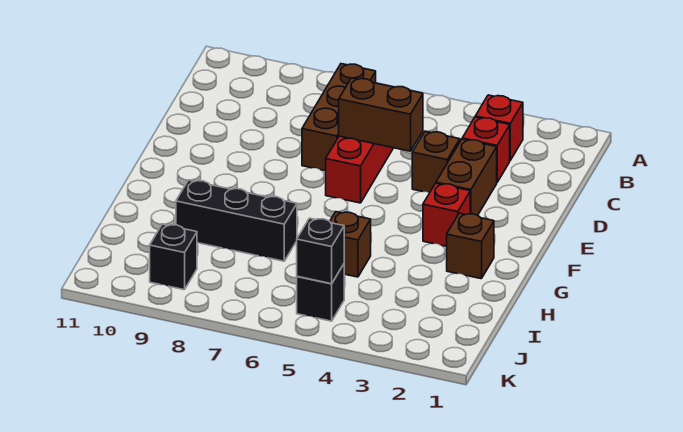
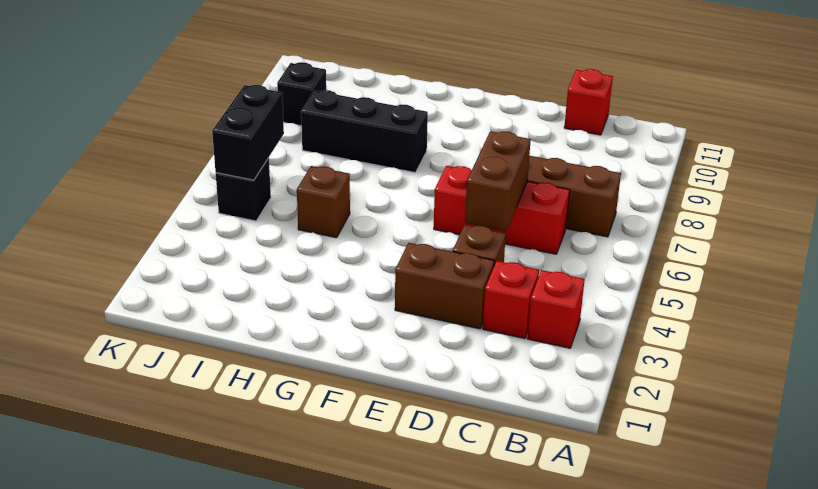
red 1x1 brick [423,183,470,246] -> red 1x1 brick moved to [564,69,613,135]
brown 1x1 brick [447,213,494,279] -> none
black 1x3 brick [176,180,297,261] -> black 1x3 brick turned to [301,90,428,173]
black 1x1 brick [297,218,344,284] -> black 1x2 brick [212,85,284,180]

